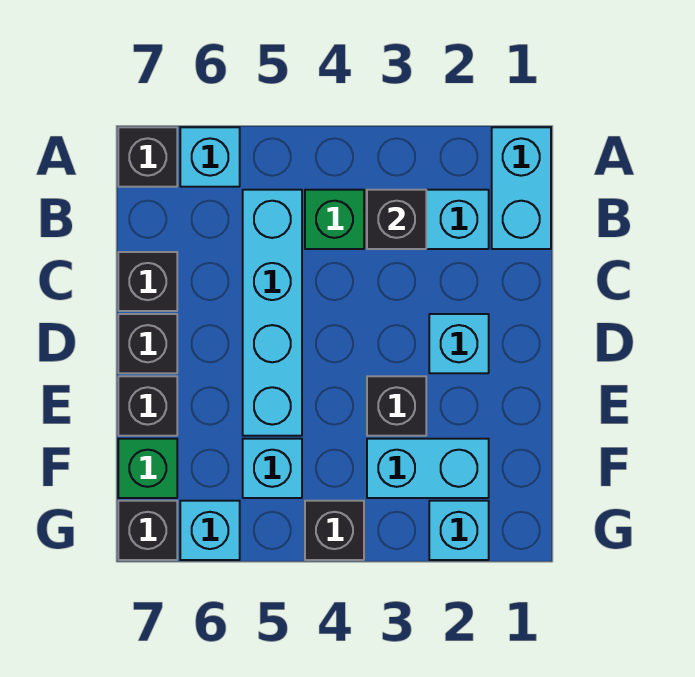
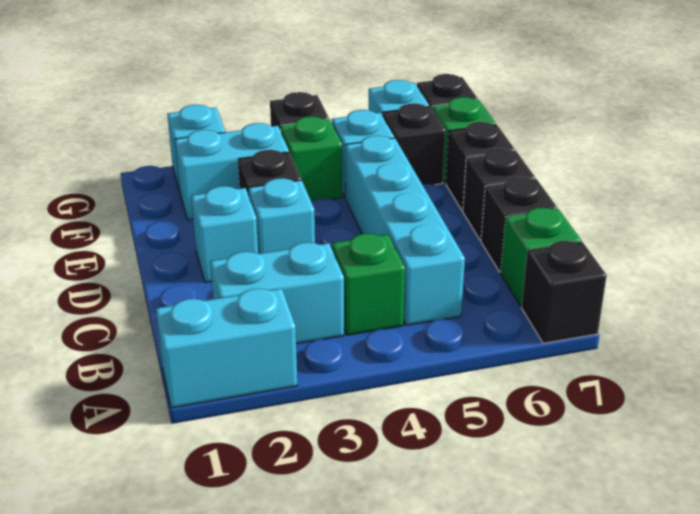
cyan 1x2 brick [492,127,551,249] -> cyan 1x2 brick turned to [156,289,297,408]
cyan 1x1 brick [180,127,240,187] -> cyan 1x1 brick moved to [248,178,315,254]
black 1x1 brick [367,190,426,249] -> black 1x1 brick moved to [383,103,445,185]
none -> green 1x1 brick [501,208,581,306]
none -> green 1x1 brick [281,116,342,202]

